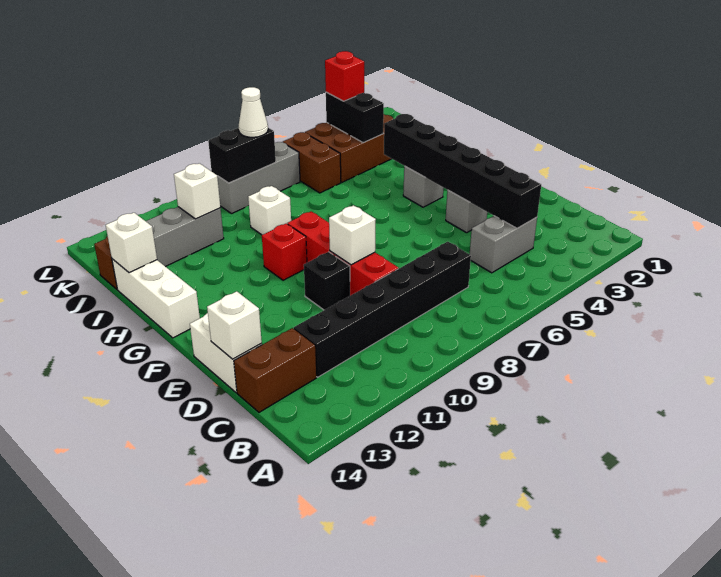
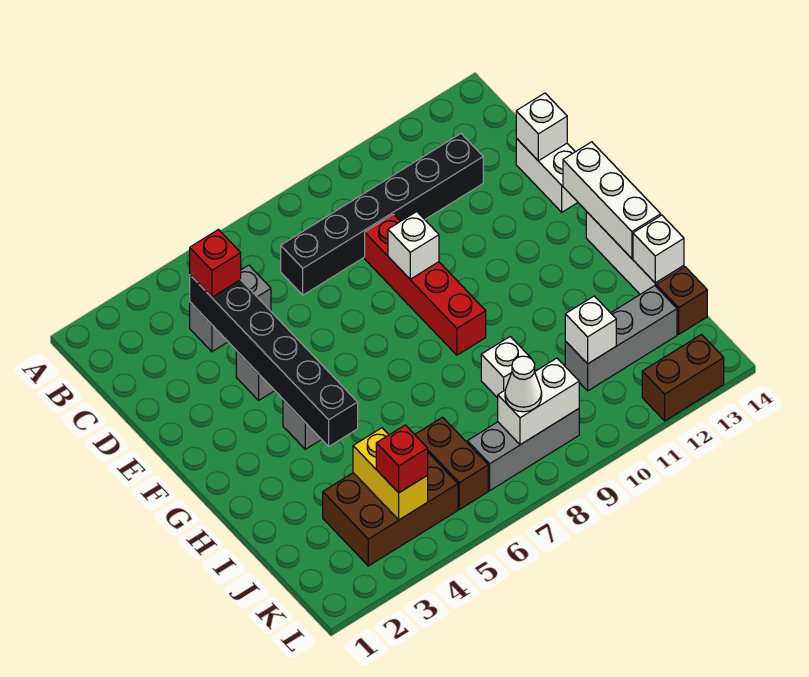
brown 1x2 brick [234,328,316,412] -> brown 1x2 brick moved to [642,335,724,421]
black 1x1 brick [304,252,350,310] -> none
none -> white 1x3 brick [563,142,661,258]
red 1x1 brick [262,224,307,280] -> red 1x1 brick moved to [190,230,241,297]
black 1x2 brick [326,92,384,143] -> yellow 1x2 brick [353,428,428,520]
black 1x2 brick [208,128,276,183] -> white 1x2 brick [498,358,579,445]

